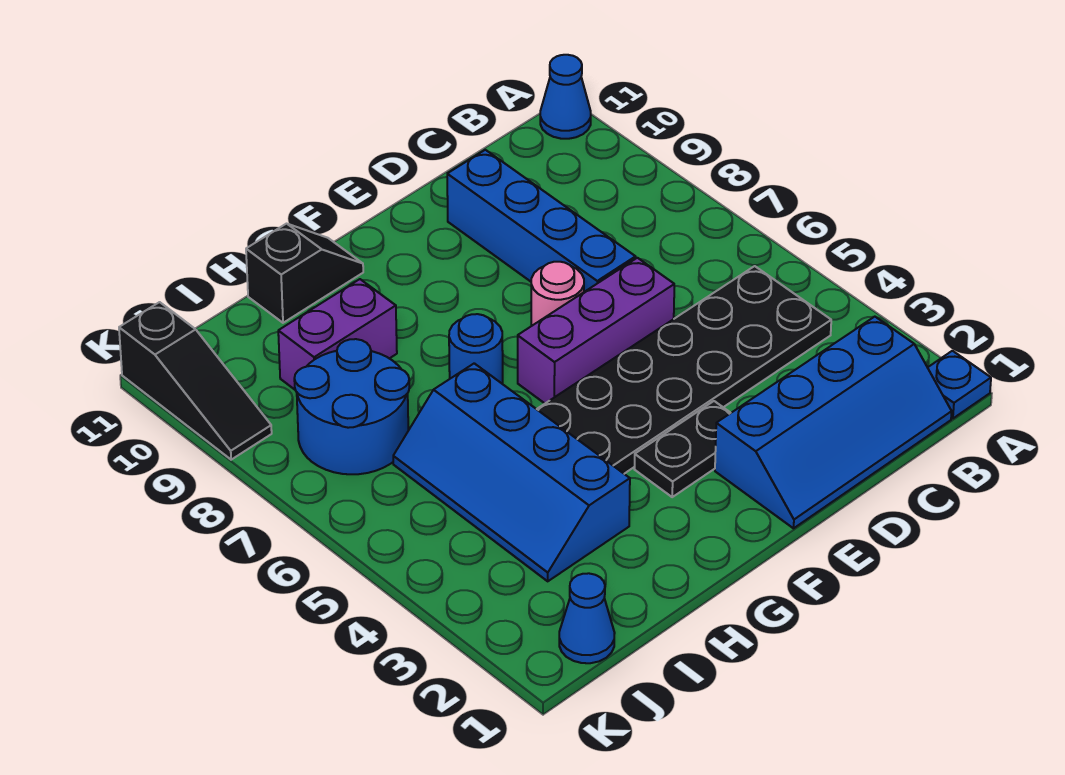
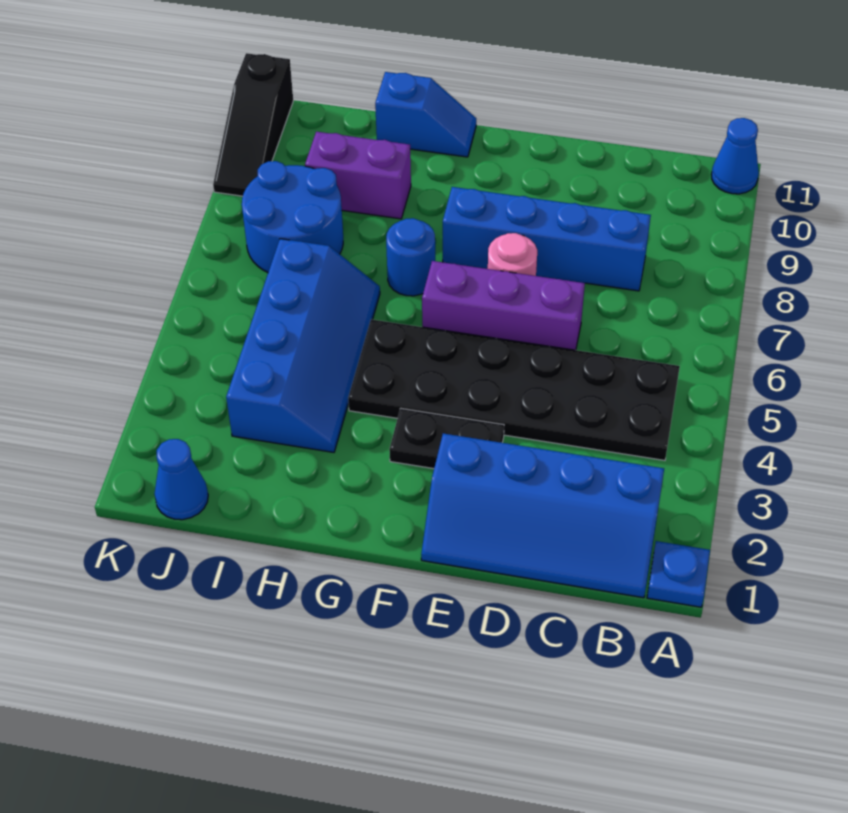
blue 1x4 brick [447,150,636,292] -> blue 1x4 brick turned to [443,187,651,291]
black 1x2 slope [246,224,363,323] -> blue 1x2 slope [375,72,476,157]
blue 2x4 slope [393,363,630,581] -> blue 2x4 slope turned to [226,239,380,452]

